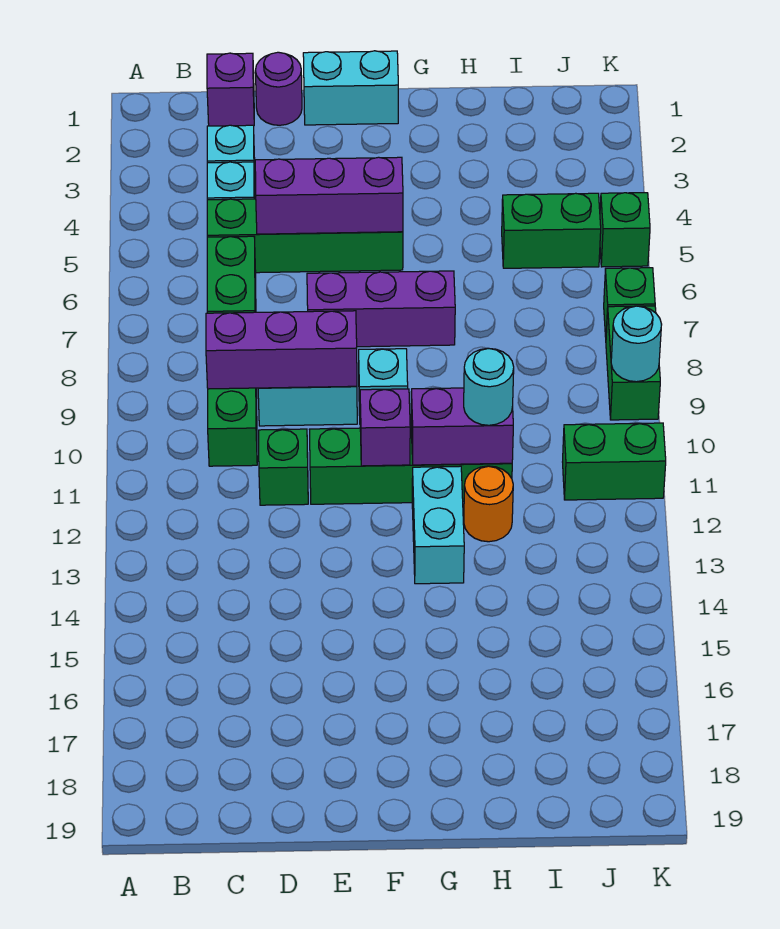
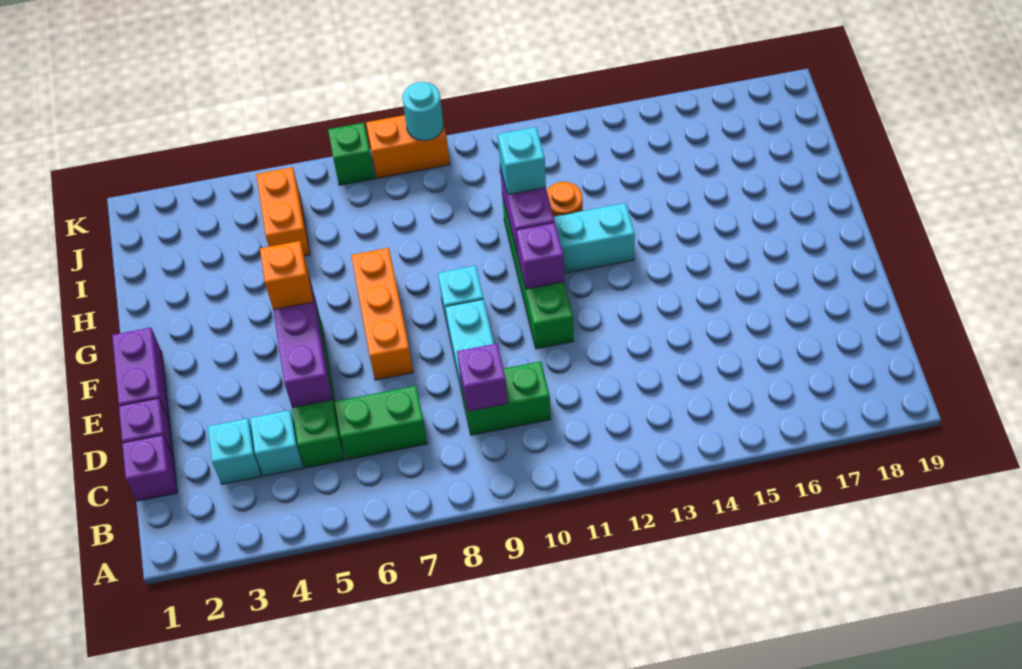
purple 1x3 brick [206,311,357,389] -> purple 1x1 brick [457,343,508,411]
purple 1x1 round brick [255,52,302,125] -> purple 1x1 brick [119,398,173,456]
green 1x1 brick [259,429,308,505] -> none
cyan 1x2 brick [303,51,398,125] -> purple 1x2 brick [112,328,169,419]
purple 1x3 brick [307,271,455,347] -> orange 1x3 brick [351,248,413,380]
none -> orange 1x1 brick [260,241,313,310]
cyan 1x1 round brick [464,348,514,425] -> cyan 1x1 brick [498,127,546,195]
green 1x2 brick [502,193,601,268] -> orange 1x2 brick [256,167,310,256]
green 1x2 brick [563,423,666,500] -> none
green 1x1 brick [600,193,650,267] -> none
green 1x2 brick [606,306,660,420] -> orange 1x2 brick [366,115,450,178]

